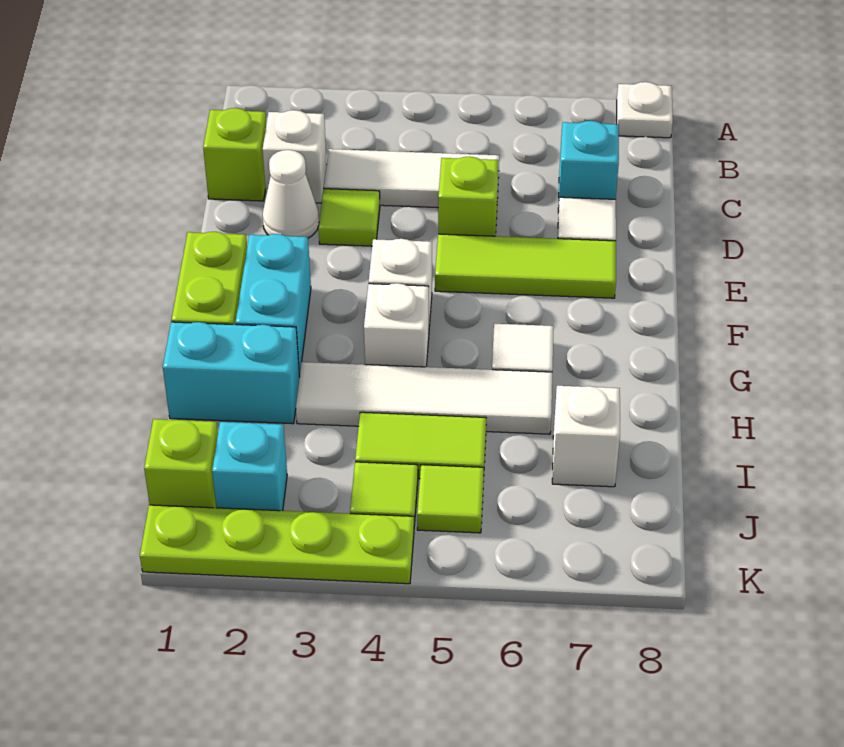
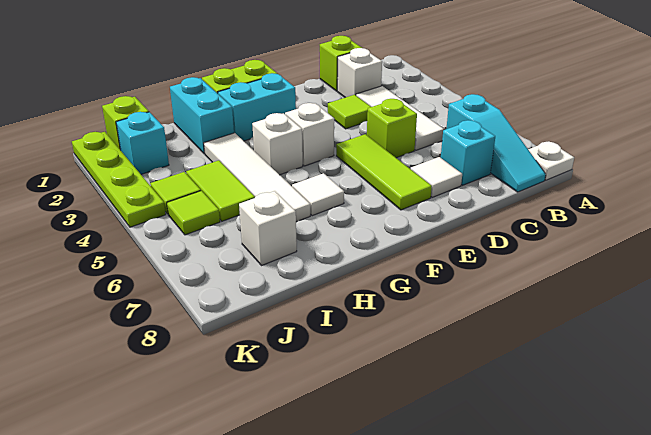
none -> cyan 1x3 slope [446,94,546,192]
white 1x1 cone [263,150,319,238] -> none

